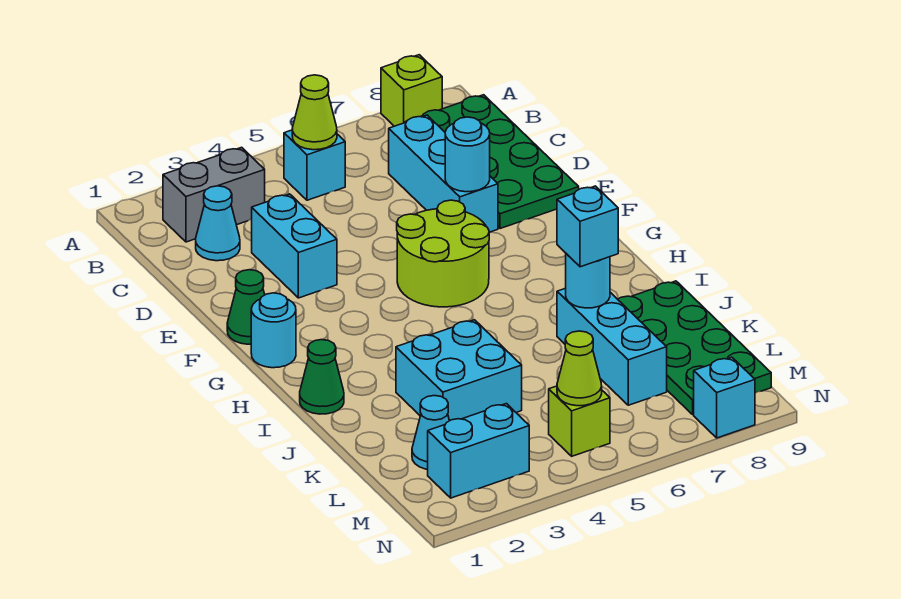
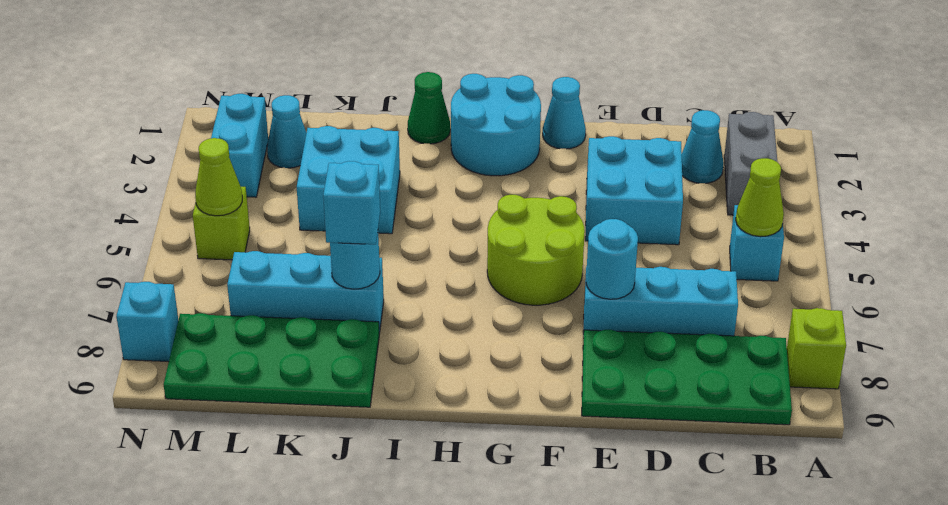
cyan 1x2 brick [252,194,337,298] -> cyan 2x2 brick [585,136,683,245]
green 1x1 cone [227,270,265,344] -> cyan 1x1 cone [543,77,586,149]
cyan 1x1 round brick [251,293,296,368] -> cyan 2x2 round brick [451,74,541,176]

